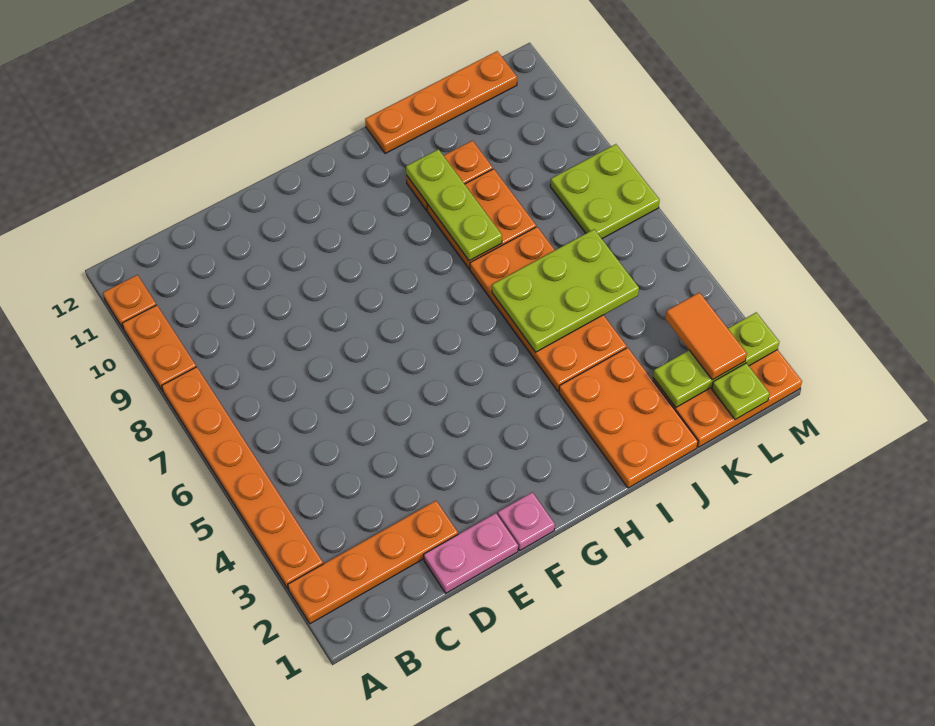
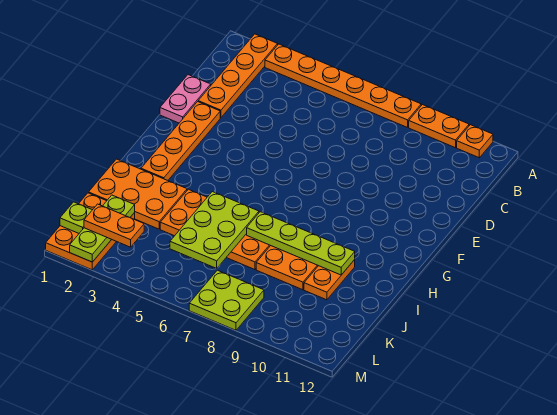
pink 1x1 plate [498,492,555,550] -> none
lime 1x3 plate [406,149,502,261] -> lime 1x4 plate [247,212,355,275]
orange 1x4 plate [365,51,517,154] -> orange 1x4 plate moved to [141,102,220,180]
orange 1x2 tile [665,293,747,380] -> orange 1x2 plate [84,204,144,247]

